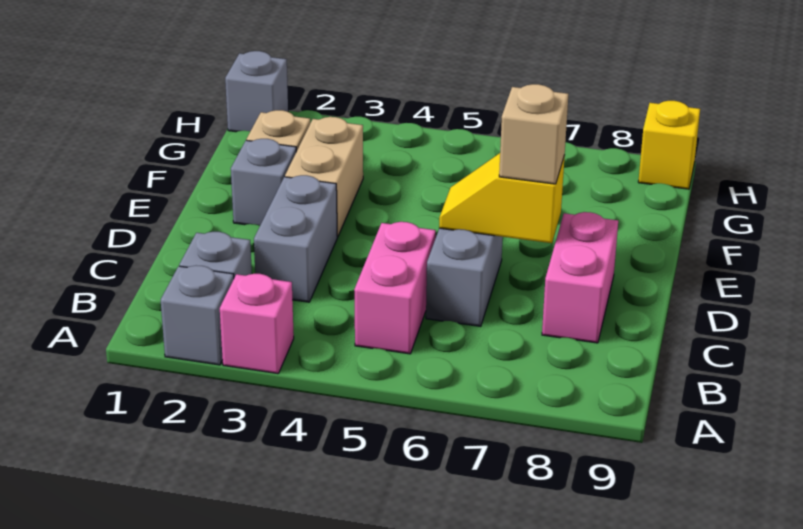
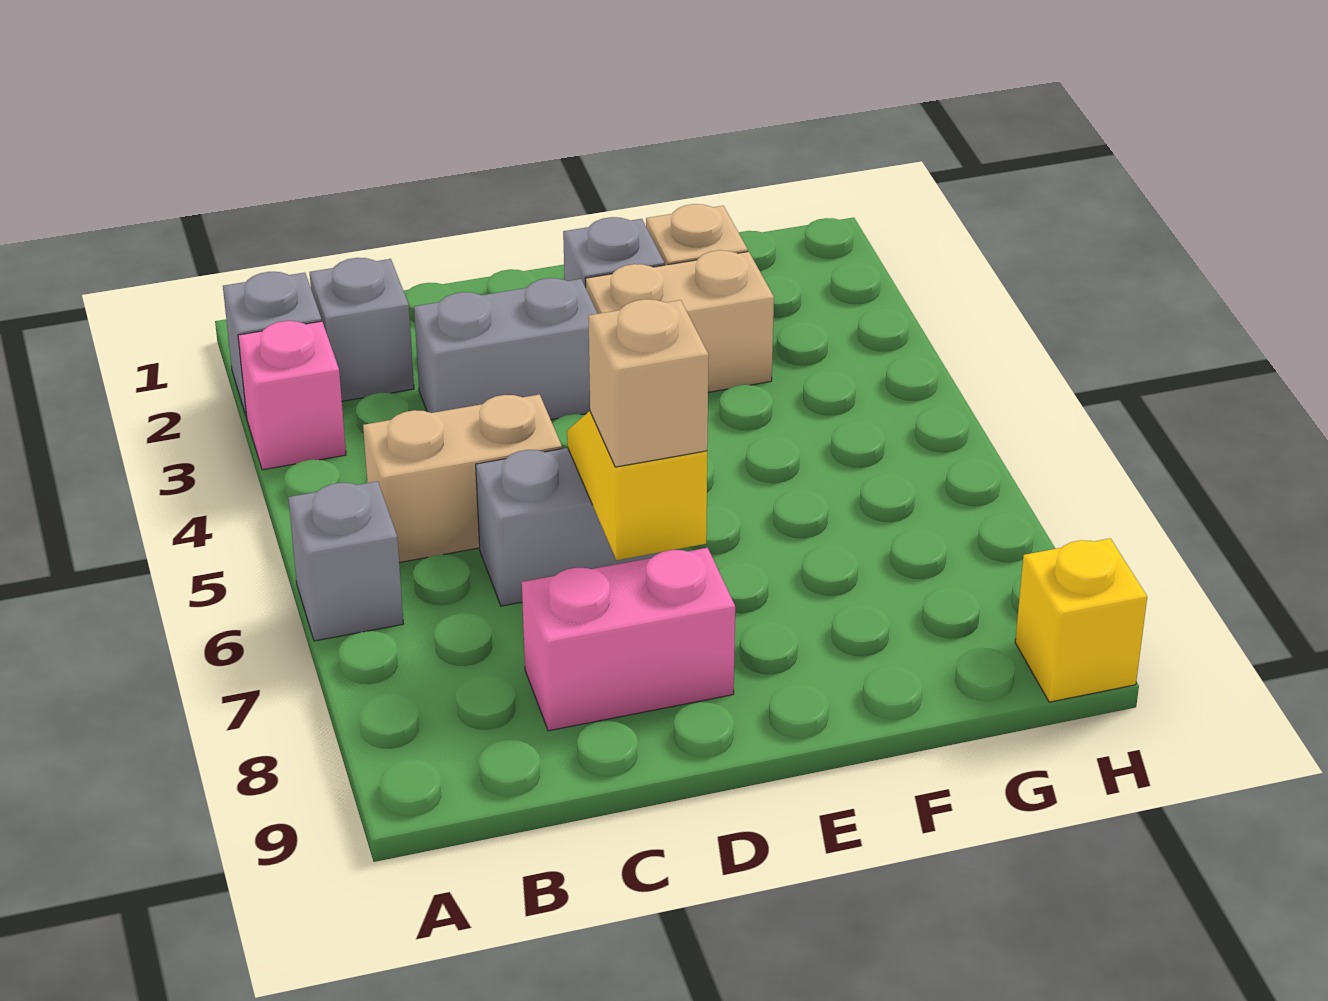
pink 1x2 brick [354,222,436,354] -> tan 1x2 brick [363,394,562,563]
grey 1x1 brick [225,51,288,132] -> grey 1x1 brick moved to [288,481,403,641]

